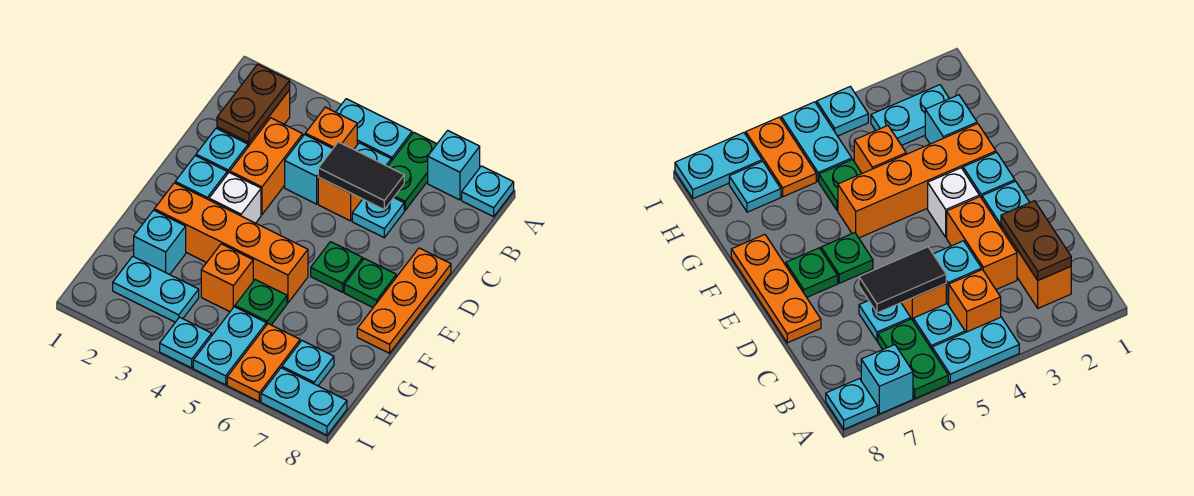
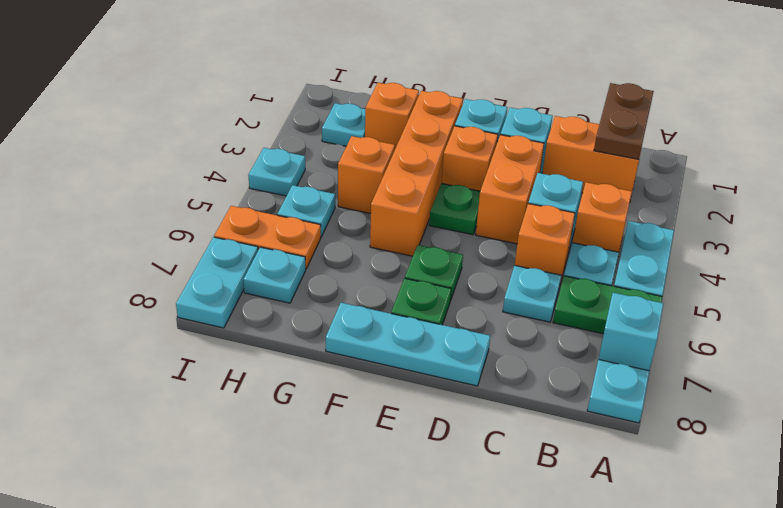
brown 1x2 plate [217,64,290,142] -> brown 1x2 plate turned to [594,83,654,159]
orange 1x2 brick [230,118,303,215] -> orange 1x2 brick turned to [476,135,544,244]
black 1x2 tile [318,142,404,209] -> none
orange 1x3 plate [357,248,451,353] -> cyan 1x3 plate [326,303,490,386]
white 1x1 brick [209,173,261,223] -> orange 1x1 brick [442,126,498,191]
cyan 1x1 brick [134,210,186,275] -> orange 1x1 brick [365,83,419,149]
green 1x1 plate [235,280,287,325] -> green 1x1 plate moved to [429,183,480,235]
cyan 1x2 plate [113,256,199,322] -> cyan 1x1 plate [322,103,365,146]
cyan 1x2 plate [193,307,266,385] -> cyan 1x1 plate [277,185,335,237]

